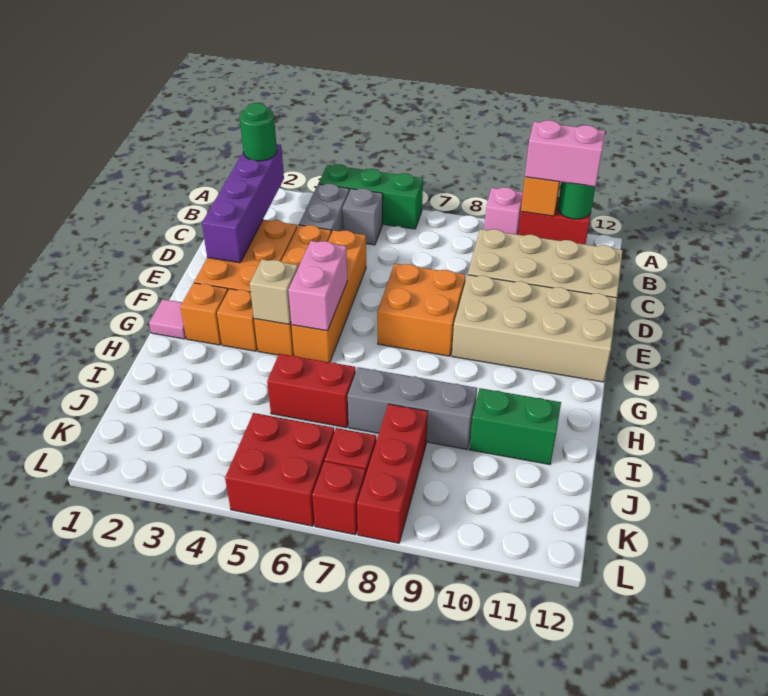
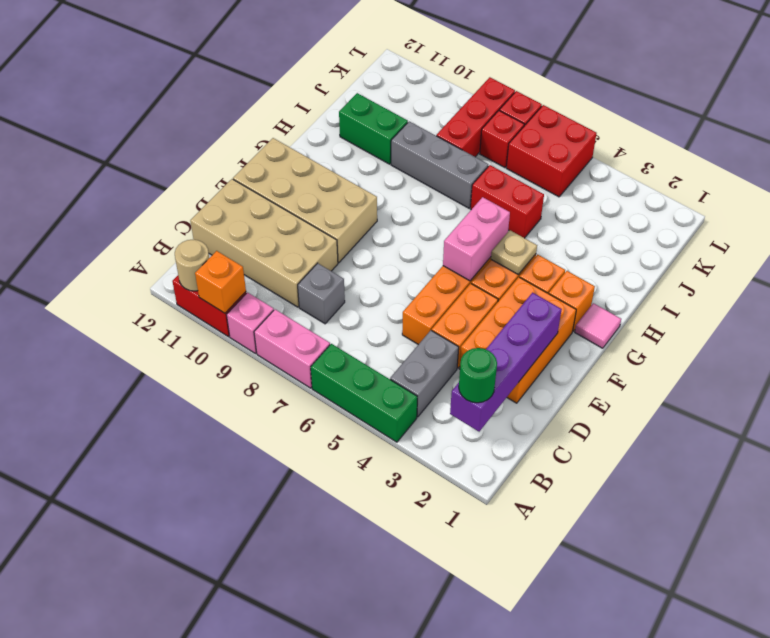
pink 1x2 brick [525,120,605,186] -> pink 1x2 brick moved to [254,309,330,388]
green 1x1 round brick [558,182,595,219] -> tan 1x1 round brick [175,240,209,291]
grey 1x1 brick [343,188,383,245] -> grey 1x1 brick moved to [298,263,345,324]
orange 2x2 brick [377,264,466,356] -> none
tan 1x1 brick [250,259,298,324] -> tan 1x1 plate [491,230,537,275]

